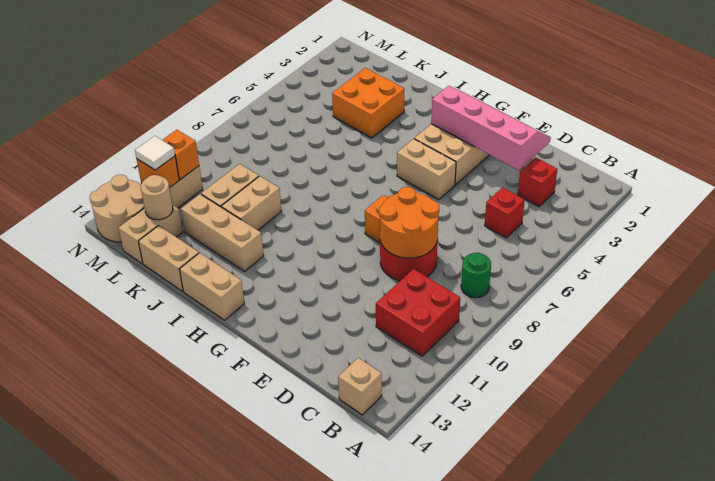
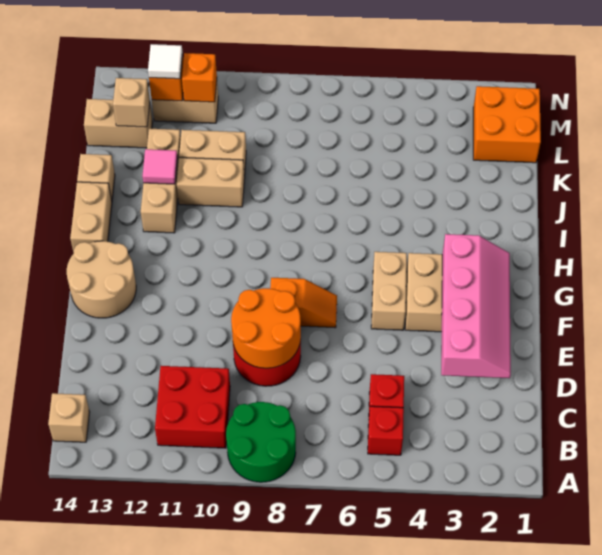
green 1x1 round brick [461,253,491,298] -> green 2x2 round brick [226,402,296,482]
red 1x1 brick [518,157,557,207] -> red 1x1 brick moved to [368,406,404,455]
orange 2x2 brick [332,68,404,138] -> orange 2x2 brick moved to [473,86,541,163]
none -> pink 1x1 tile [143,149,177,184]
tan 1x2 brick [138,226,199,291] -> tan 1x1 brick [77,154,115,200]
tan 1x1 round brick [141,175,173,220] -> tan 1x1 brick [113,78,150,127]
tan 2x2 round brick [90,175,145,242] -> tan 2x2 round brick moved to [67,241,136,318]

